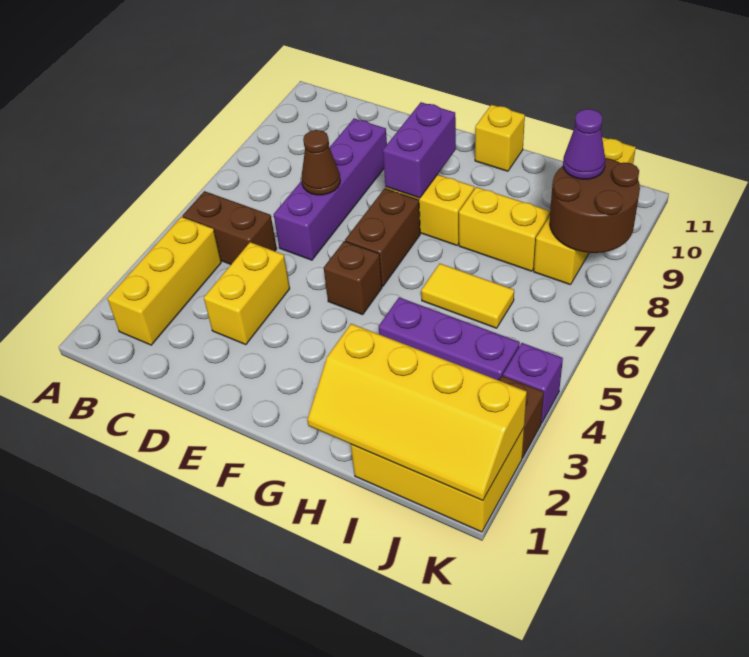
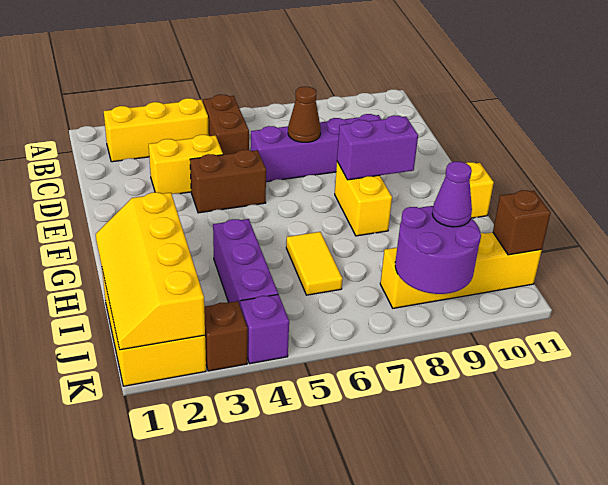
brown 1x1 brick [324,241,382,315] -> brown 1x1 brick moved to [493,190,551,255]
brown 1x2 brick [345,188,420,286] -> brown 1x2 brick moved to [190,150,266,213]
yellow 1x2 brick [459,187,550,271] -> none
brown 2x2 round brick [550,158,640,253] -> purple 2x2 round brick [395,206,481,294]

